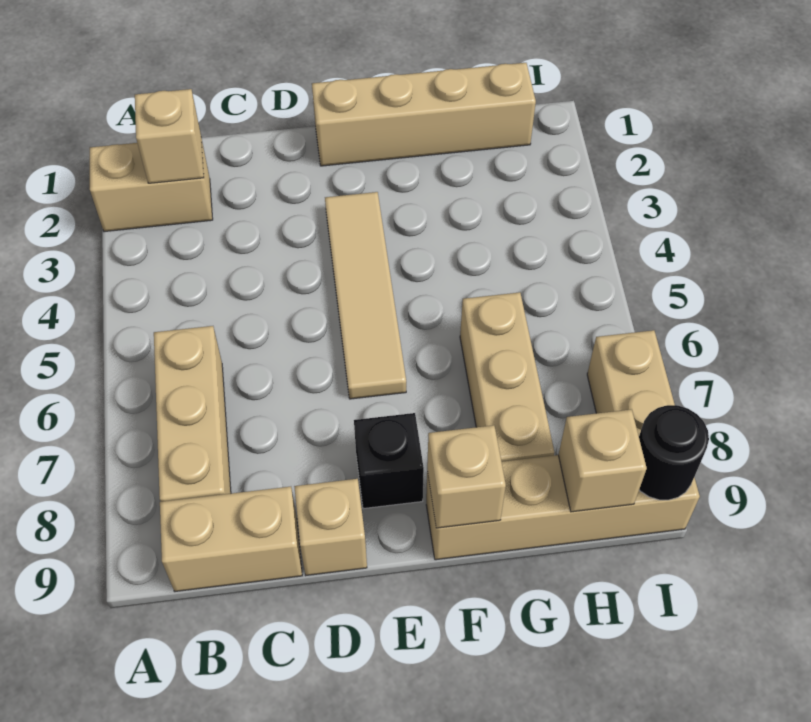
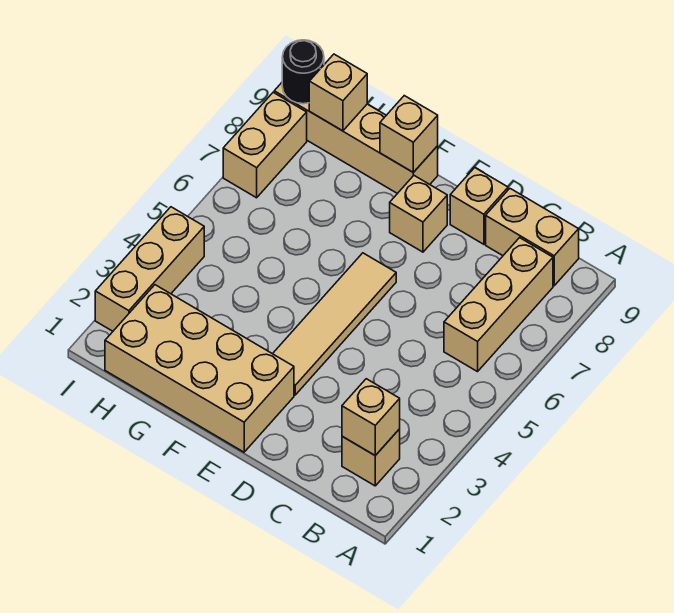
tan 1x2 brick [90,138,213,232] -> tan 1x1 brick [342,429,400,486]
tan 1x4 brick [312,63,536,166] -> tan 2x4 brick [105,285,294,452]
black 1x1 brick [354,413,424,509] -> tan 1x1 brick [390,176,447,252]
tan 1x3 brick [460,292,554,462] -> tan 1x3 brick moved to [95,207,204,331]

